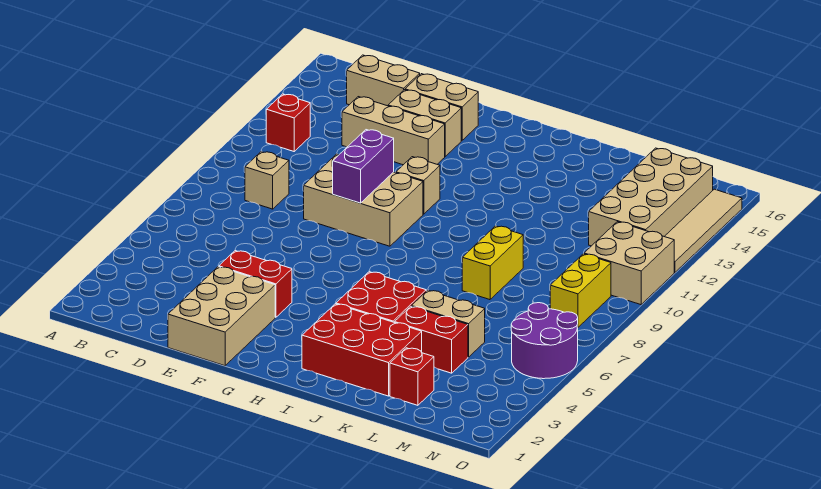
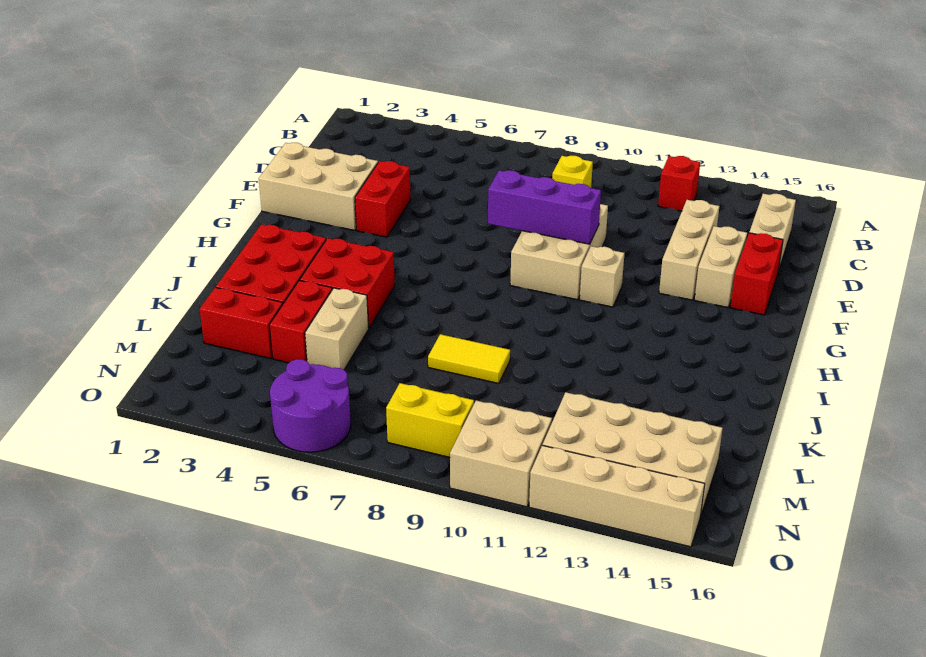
tan 1x1 brick [245,152,289,209] -> yellow 1x1 brick [552,156,593,188]
tan 1x2 brick [405,74,478,140] -> red 1x2 brick [730,233,783,315]
purple 1x2 brick [333,130,394,203] -> purple 1x3 brick [488,170,601,244]
yellow 1x2 brick [462,226,523,300] -> yellow 1x2 tile [428,334,510,383]
red 1x1 brick [390,348,434,405] -> red 1x2 brick [200,287,283,359]
tan 1x4 tile [664,189,742,272] -> tan 1x4 brick [529,445,705,547]

